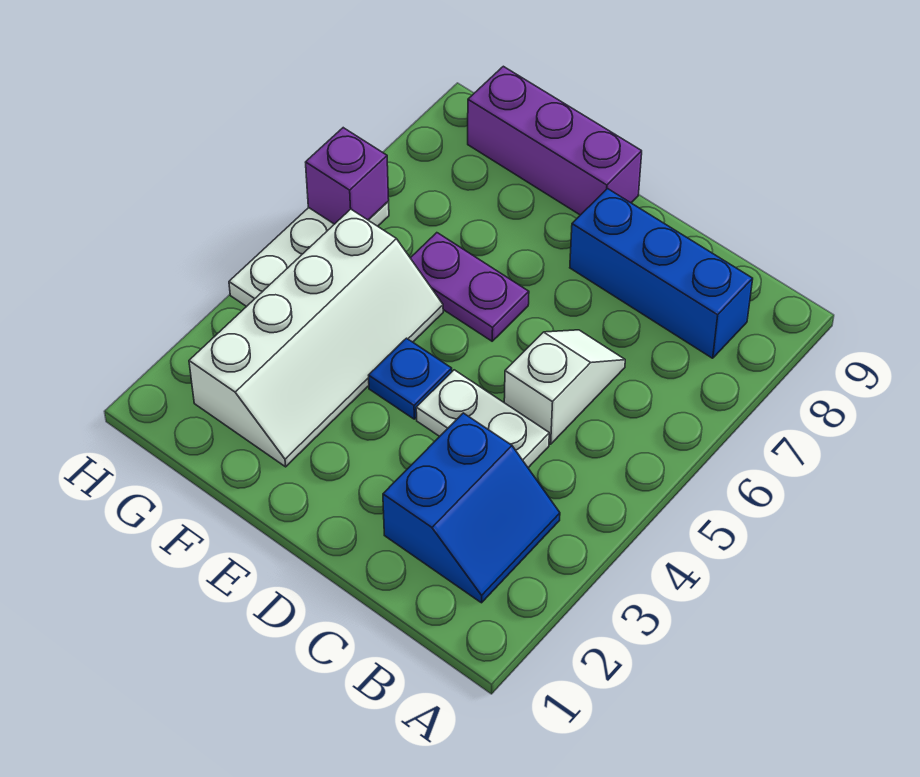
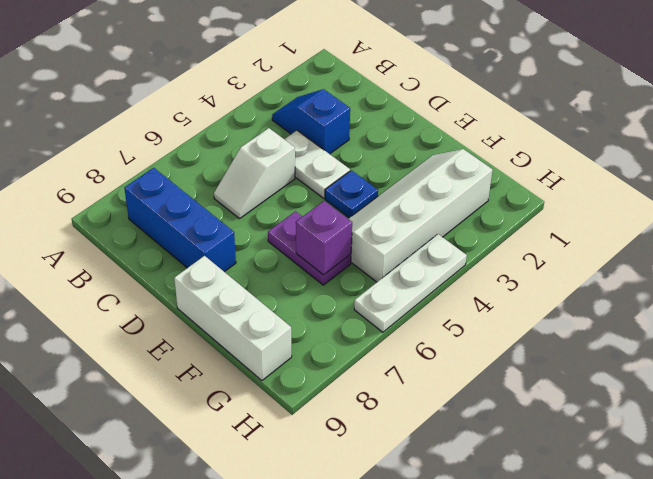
blue 2x2 slope [383,413,560,603] -> blue 1x2 slope [272,89,350,154]
purple 1x3 brick [468,66,642,215] -> white 1x3 brick [174,256,292,381]
purple 1x1 brick [306,128,389,224] -> purple 1x1 brick moved to [296,201,352,275]

